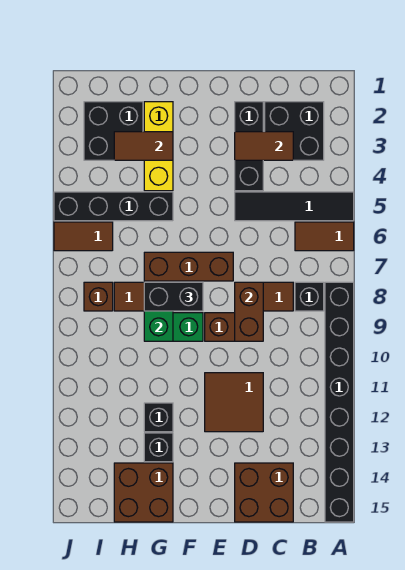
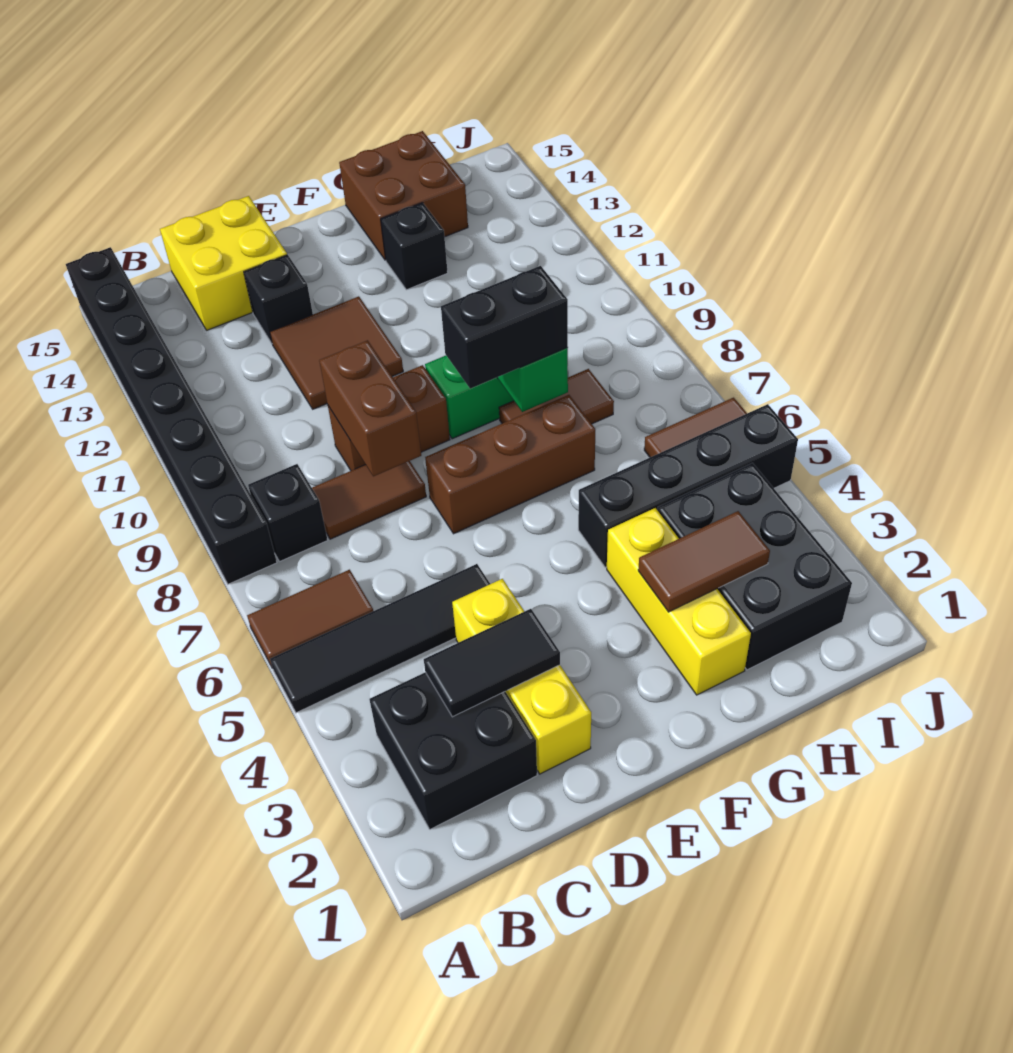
brown 1x2 tile [235,132,293,160] -> black 1x2 tile [424,609,560,717]
brown 2x2 brick [235,463,293,522] -> yellow 2x2 brick [160,196,287,330]
black 1x3 brick [235,102,263,191] -> yellow 1x3 brick [452,579,591,774]
black 1x1 brick [144,403,173,432] -> black 1x1 brick moved to [244,255,313,343]
black 2x2 brick [84,102,143,160] -> black 2x3 brick [658,463,852,670]
brown 1x1 brick [84,282,113,311] -> none

